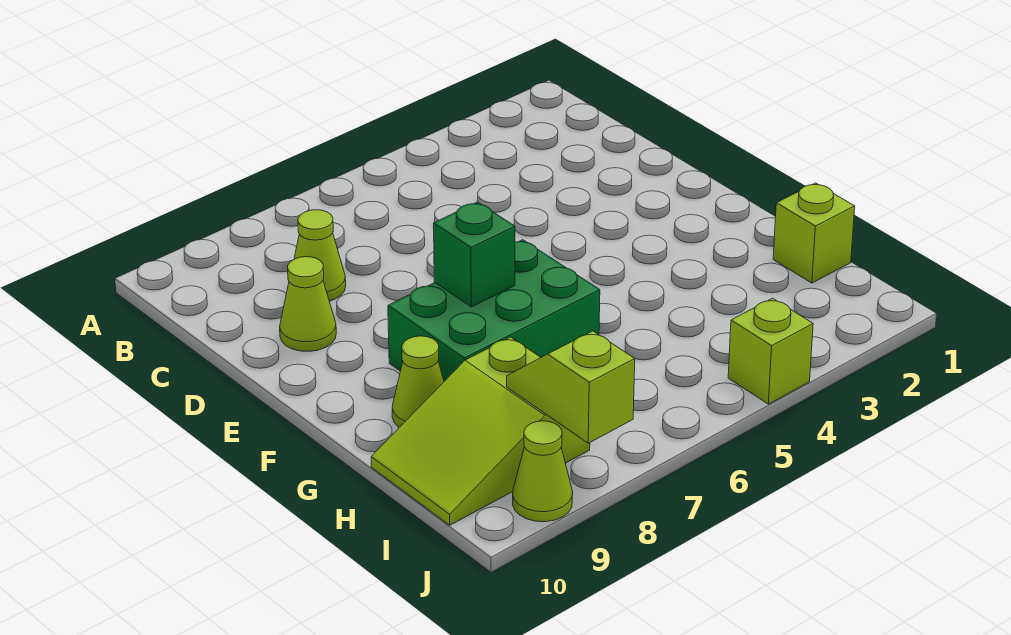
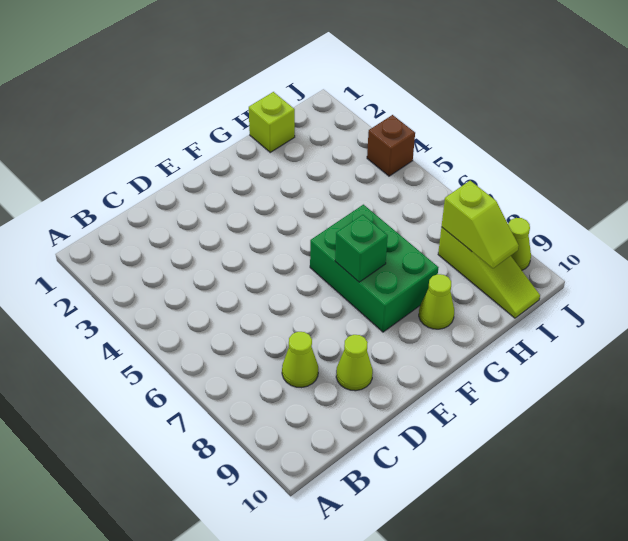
lime 2x3 slope [371,337,590,525] -> lime 1x3 slope [438,227,540,318]
lime 1x2 slope [507,331,635,443] -> lime 1x2 slope turned to [442,181,519,268]
lime 1x1 brick [728,298,813,404] -> brown 1x1 brick [367,115,415,176]

